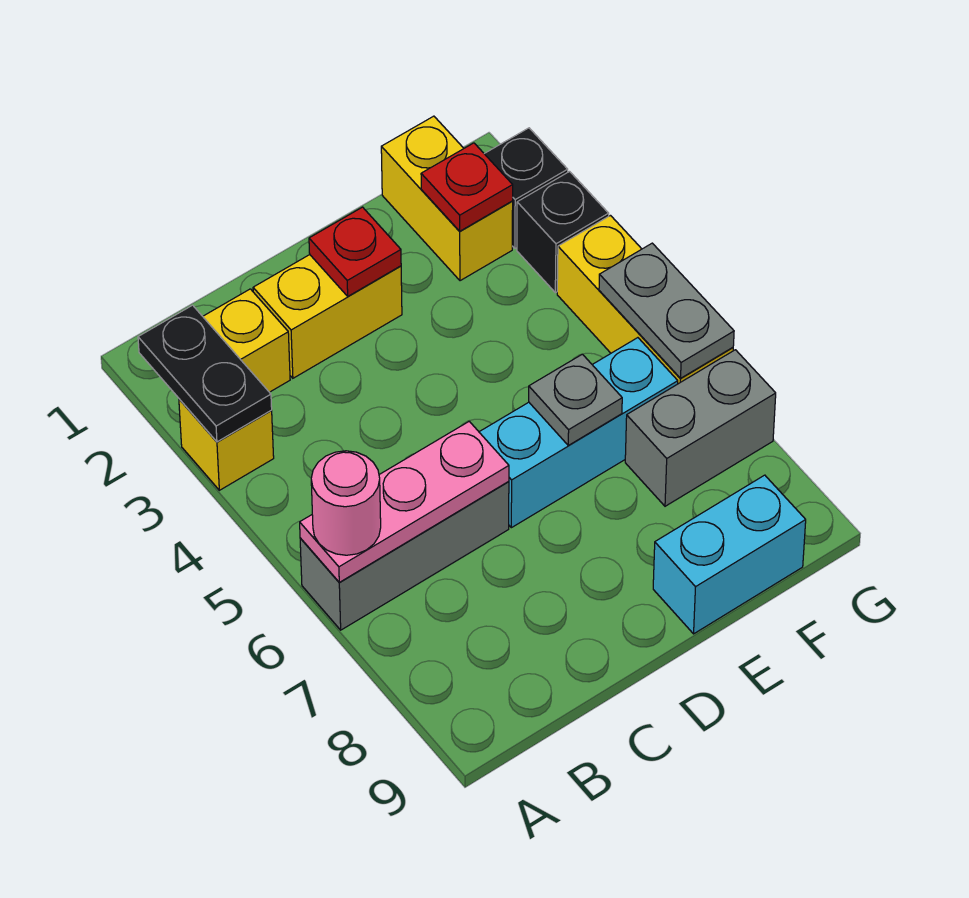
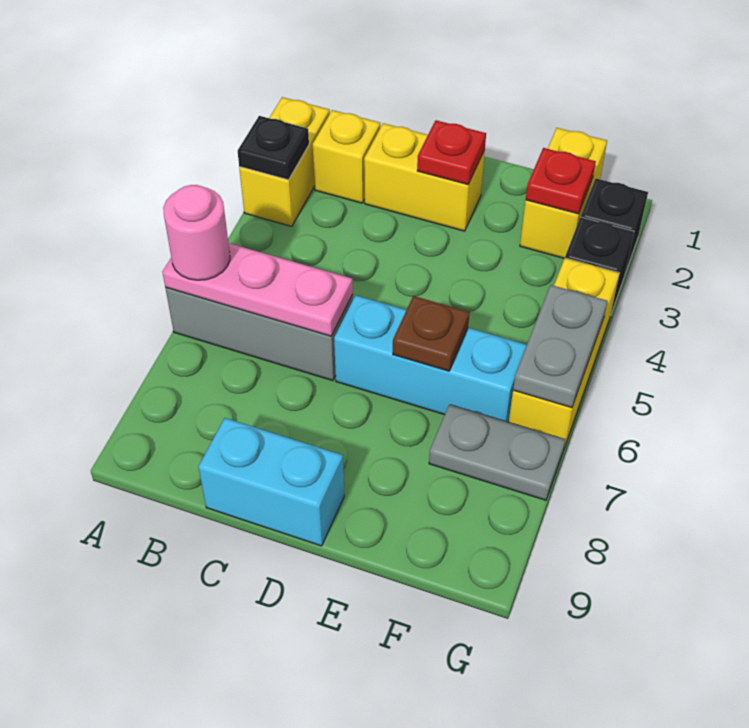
black 1x2 plate [138,305,272,442] -> black 1x1 plate [238,116,309,180]
yellow 1x1 brick [179,399,274,490] -> yellow 1x2 brick [239,97,330,226]
grey 1x1 plate [529,354,622,445] -> brown 1x1 plate [393,296,469,371]
cyan 1x2 brick [653,475,806,634] -> cyan 1x2 brick moved to [199,418,344,546]
grey 1x2 brick [625,350,776,506] -> grey 1x2 plate [429,405,565,500]

